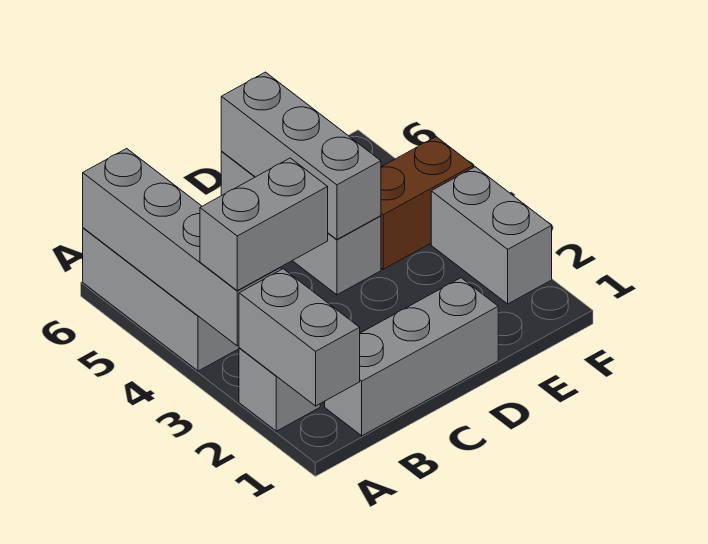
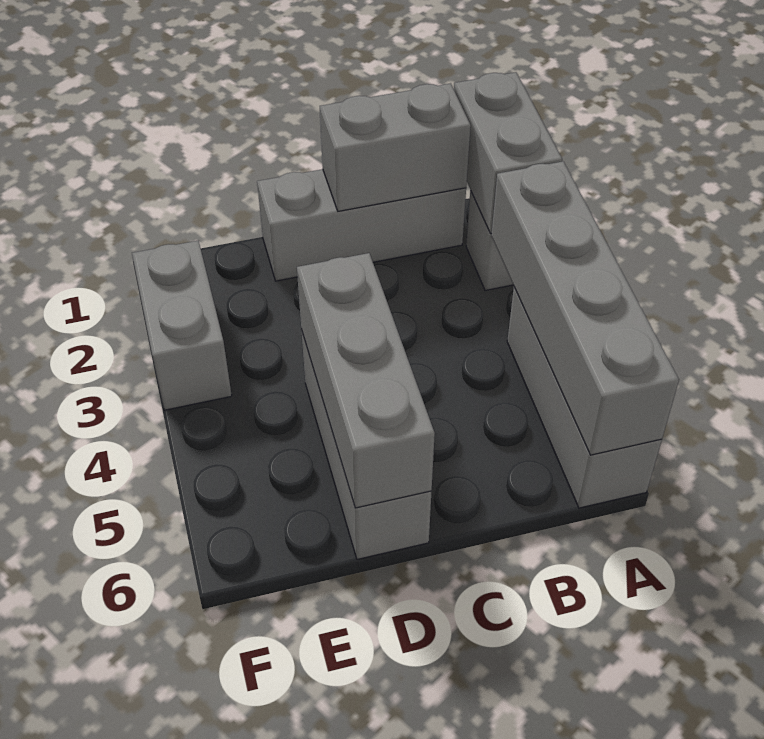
grey 1x2 brick [200,158,328,291] -> grey 1x2 brick moved to [320,83,471,211]
brown 1x2 brick [381,137,473,269] -> none

